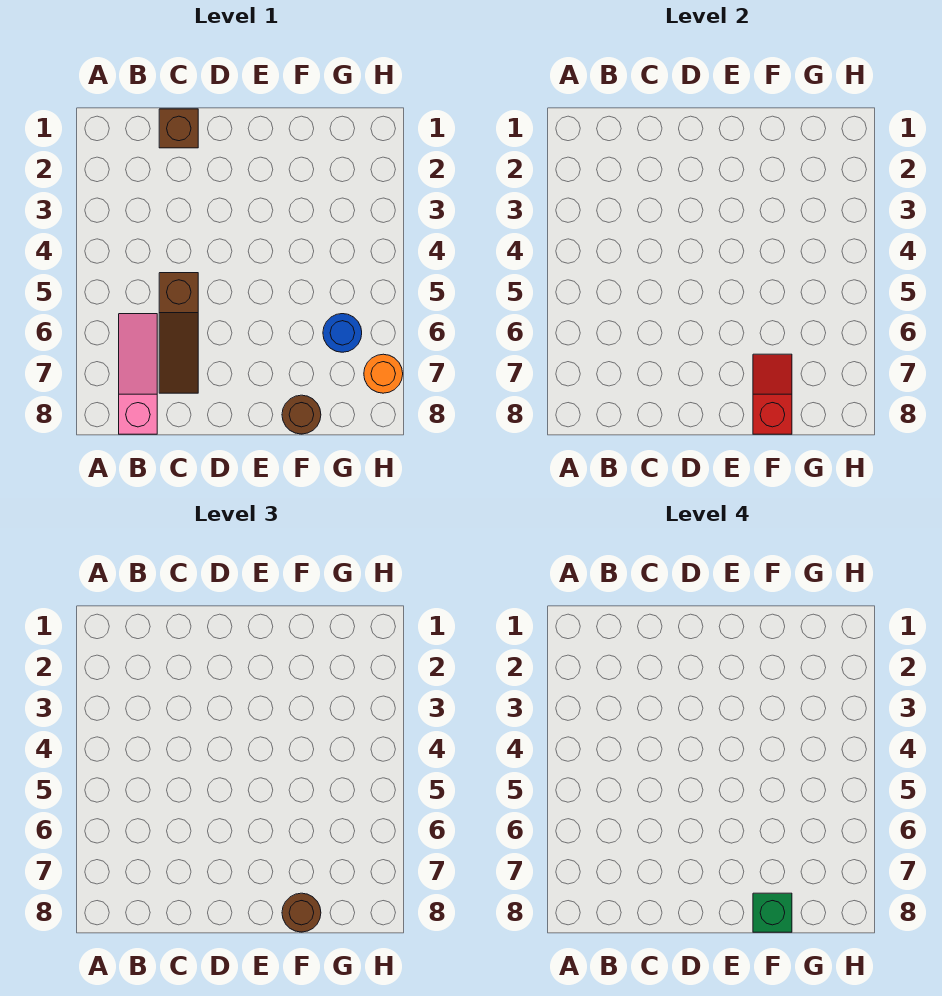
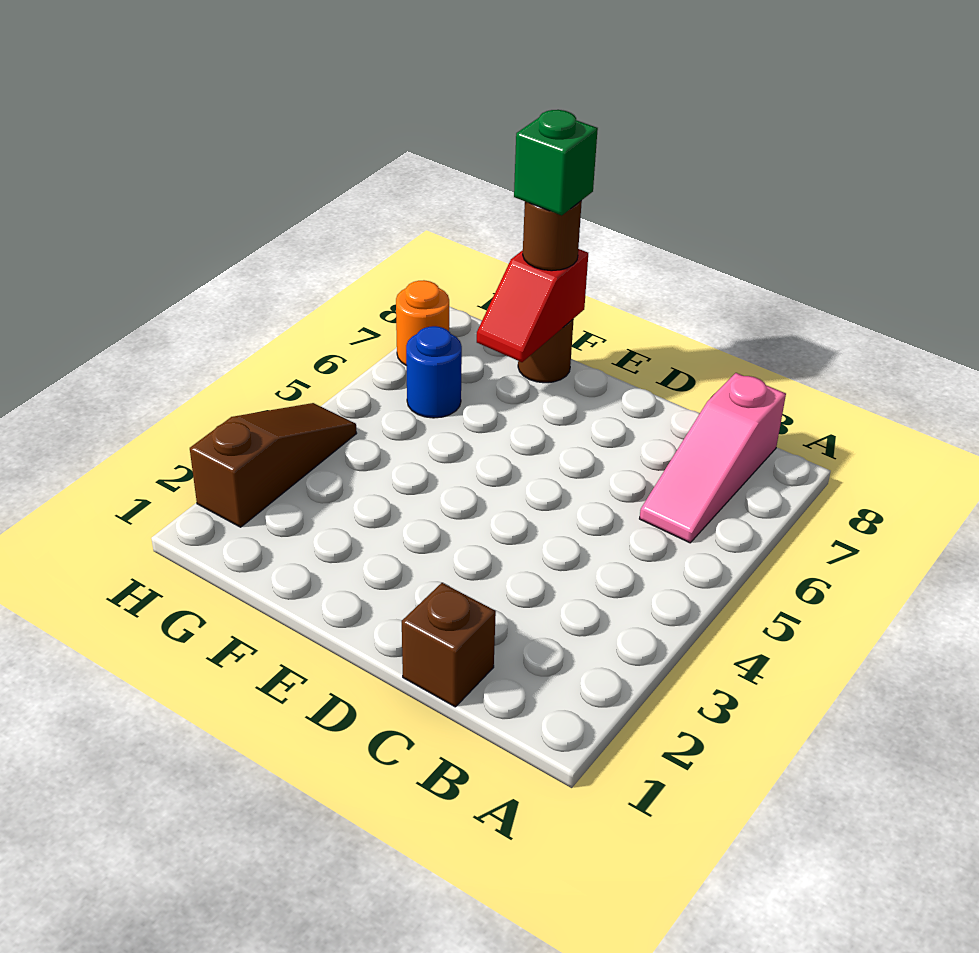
brown 1x3 slope [159,273,198,393] -> brown 1x3 slope moved to [190,403,357,527]

